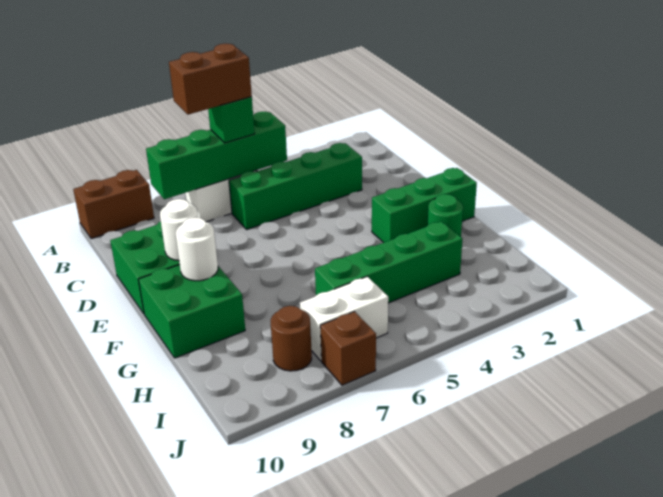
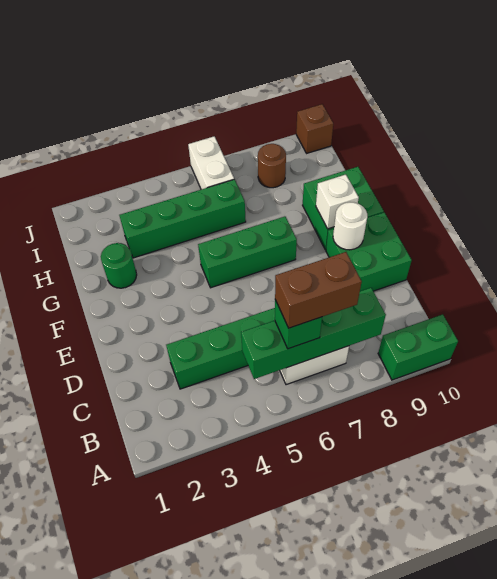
brown 1x2 brick [73,170,154,239] -> green 1x2 brick [378,314,458,380]
green 1x3 brick [372,168,477,243] -> green 1x3 brick moved to [198,217,297,288]
white 1x1 round brick [176,217,218,281] -> white 1x1 brick [316,175,359,229]
white 1x2 brick [300,277,388,361] -> white 1x2 brick turned to [188,136,234,189]
brown 1x1 brick [320,312,376,385] -> brown 1x1 brick moved to [296,104,333,153]

